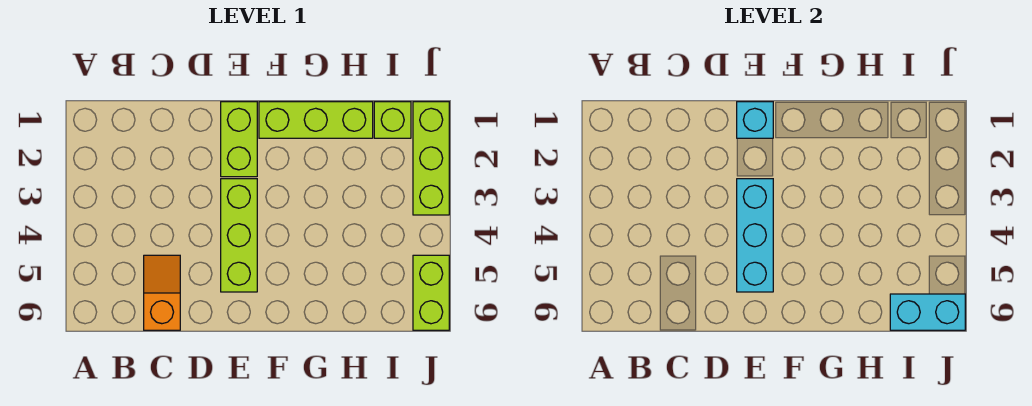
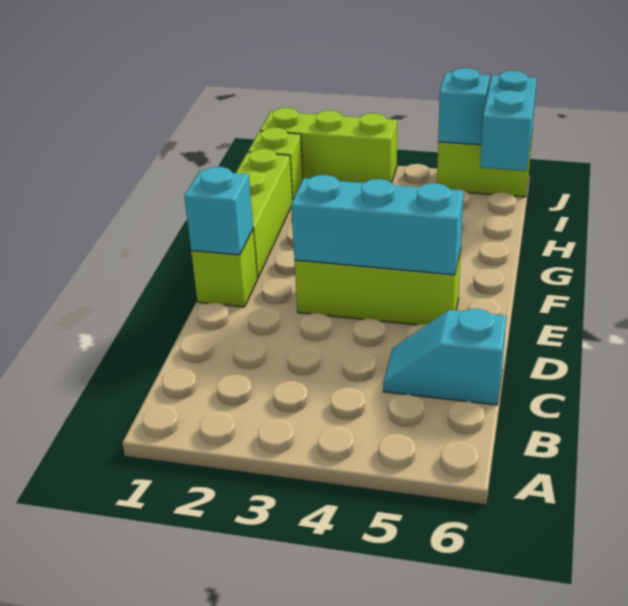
orange 1x2 slope [144,255,180,330] -> cyan 1x2 slope [383,309,506,405]
lime 1x2 brick [221,102,257,177] -> lime 1x1 brick [191,230,257,307]
none -> cyan 1x1 brick [438,68,490,145]

